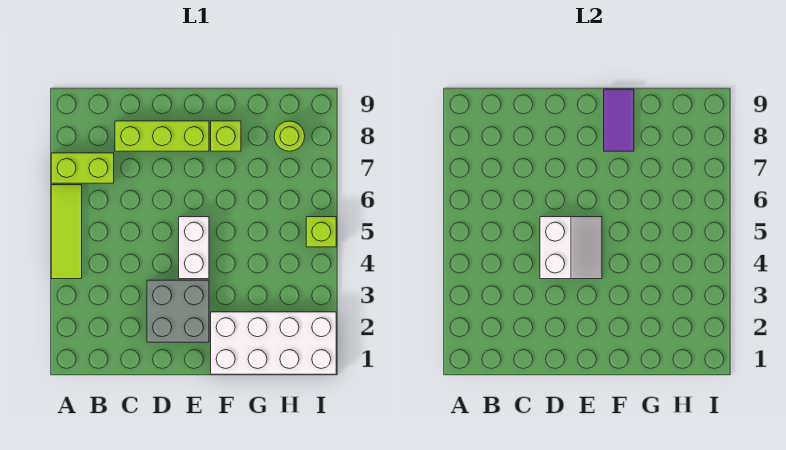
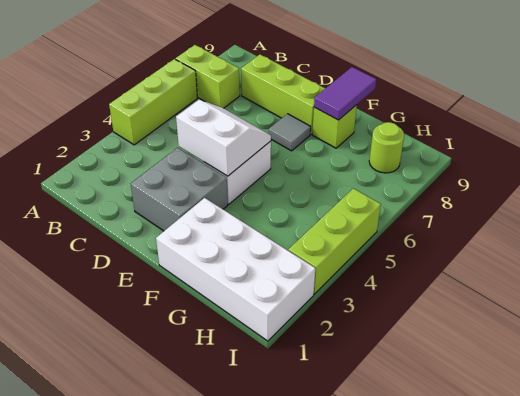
lime 1x3 tile [51,185,82,279] -> lime 1x3 brick [109,59,197,145]
white 2x2 slope [540,217,602,279] -> white 2x2 slope turned to [176,100,271,176]
none -> grey 1x1 tile [269,114,311,151]
lime 1x1 brick [306,217,336,247] -> lime 1x3 brick [288,188,381,294]

